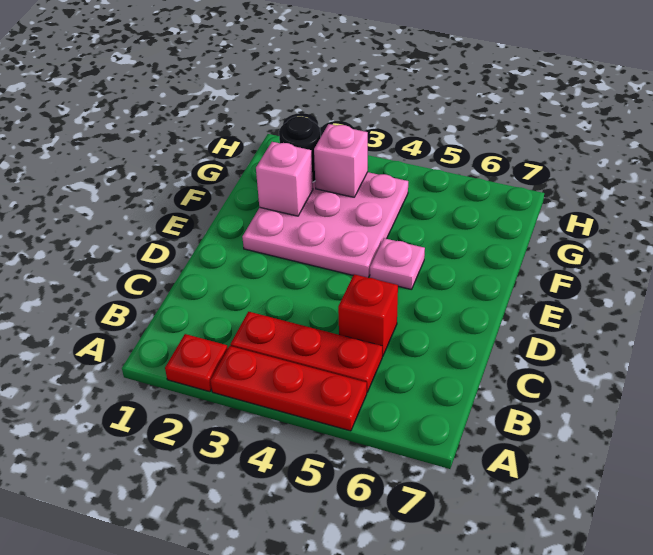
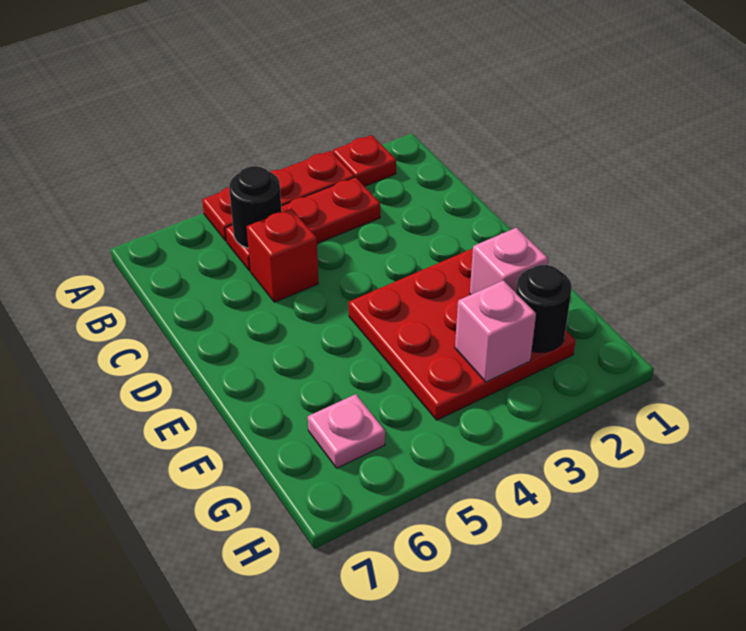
none -> black 1x1 round brick [229,166,282,248]
pink 3x3 plate [242,172,408,278] -> red 3x3 plate [349,249,576,420]
pink 1x1 plate [370,238,425,290] -> pink 1x1 plate moved to [308,394,385,468]

